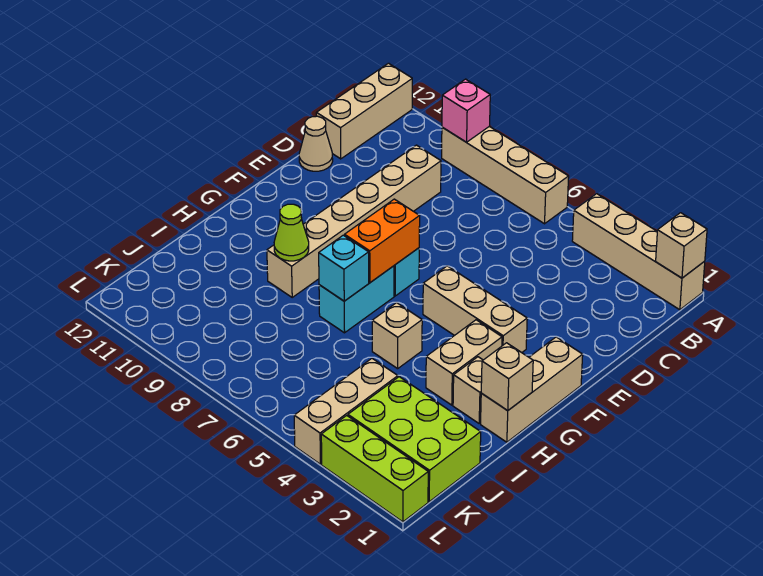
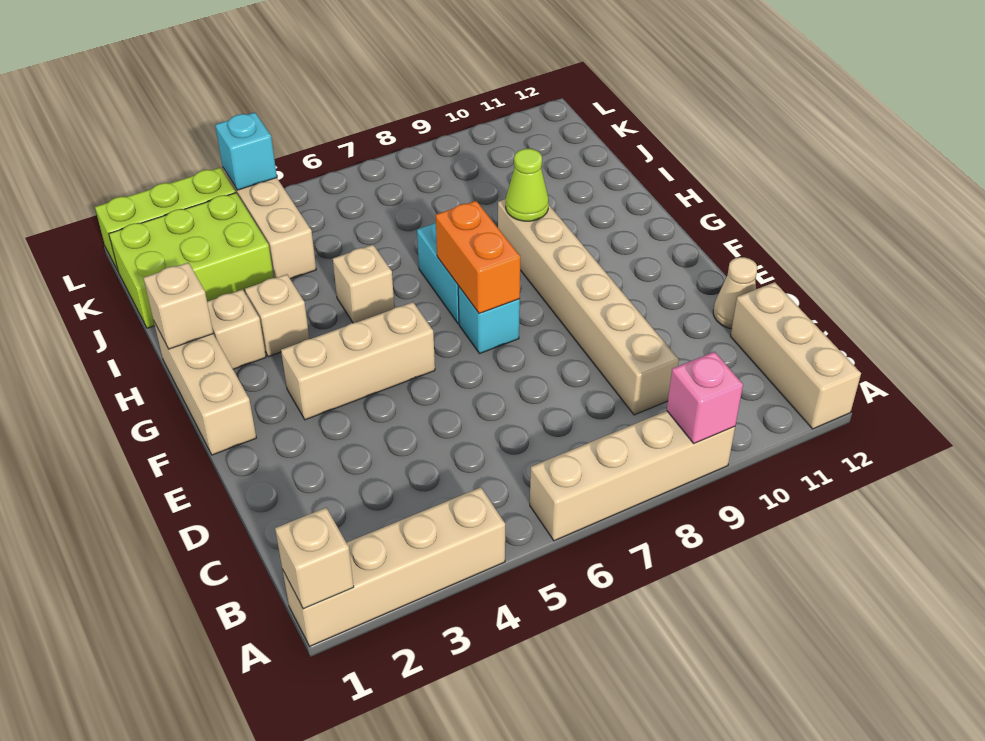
tan 1x2 brick [426,320,502,405] -> tan 1x1 brick [245,274,309,357]
cyan 1x1 brick [319,235,369,301] -> cyan 1x1 brick moved to [215,113,277,190]

